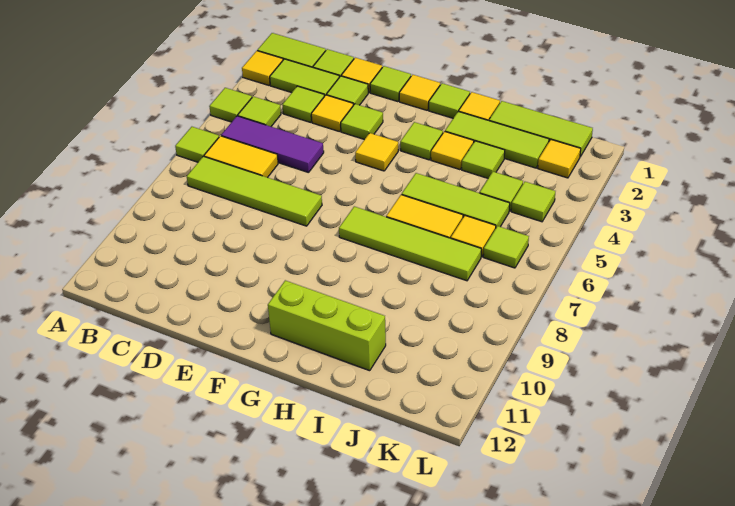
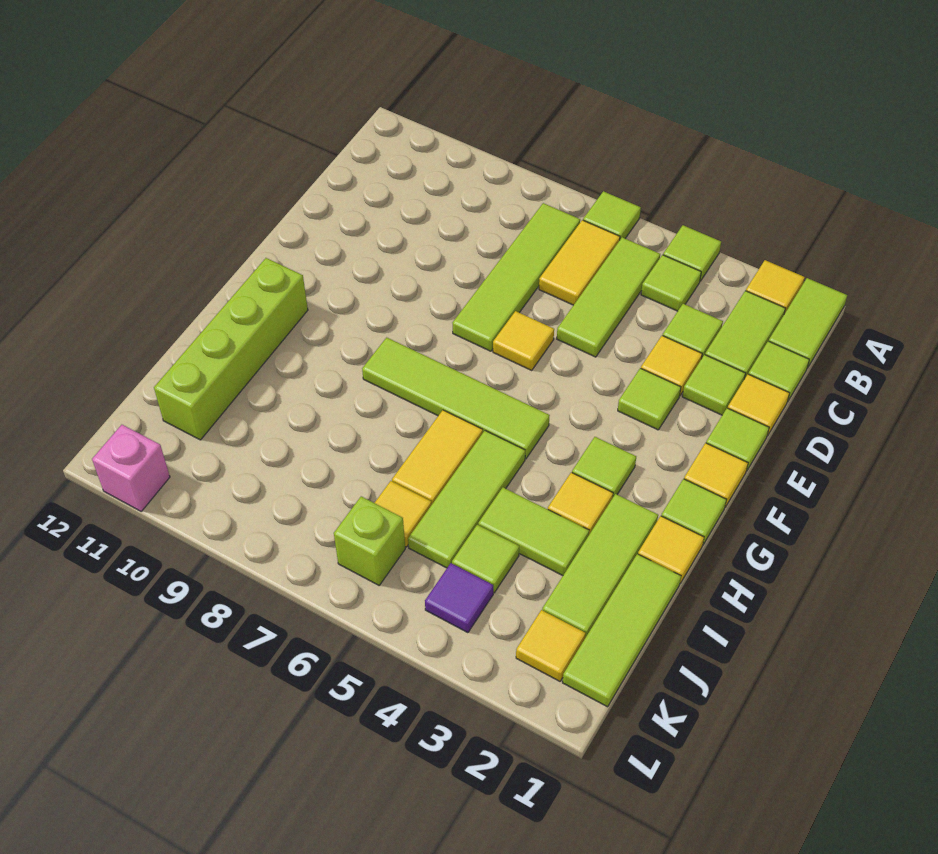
purple 1x3 tile [221,116,324,173] -> lime 1x3 tile [557,237,660,357]
yellow 1x1 tile [355,133,398,171] -> yellow 1x1 tile moved to [493,311,554,370]
lime 1x4 tile [339,206,481,281] -> lime 1x4 tile turned to [362,337,550,459]
lime 1x3 brick [268,280,386,371] -> lime 1x4 brick [154,258,308,440]
lime 1x1 tile [462,141,505,178] -> lime 1x2 tile [478,488,589,576]
lime 1x1 tile [511,182,555,222] -> purple 1x1 tile [425,563,493,633]
lime 1x1 tile [483,226,529,268] -> lime 1x1 brick [334,496,405,585]
none -> pink 1x1 brick [92,425,170,511]

